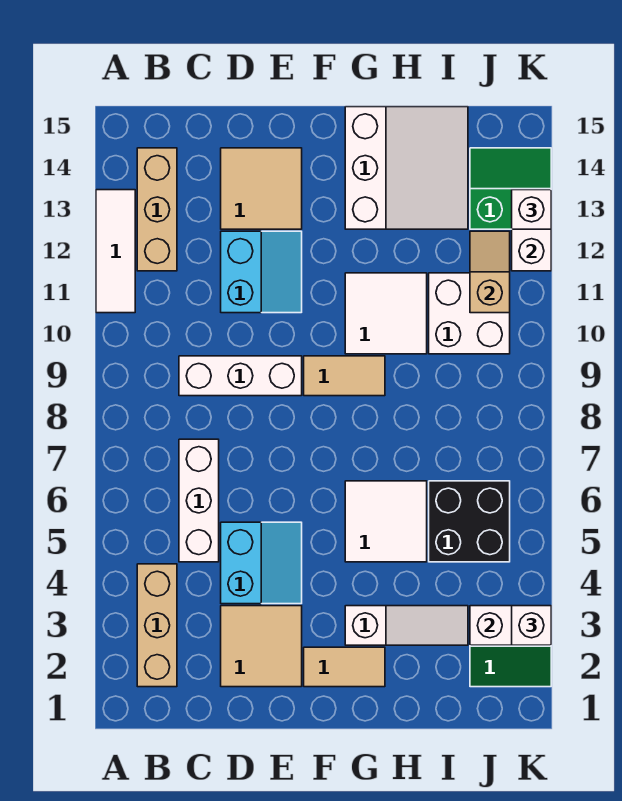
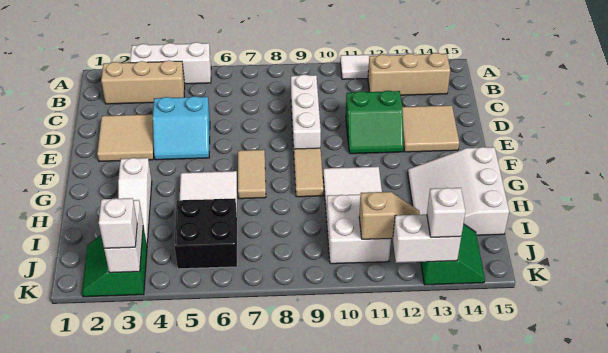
white 1x3 brick [179,439,219,562] -> white 1x3 brick moved to [130,42,211,84]
cyan 2x2 slope [221,231,302,313] -> green 2x2 slope [346,91,404,154]
tan 1x2 tile [304,647,385,687] -> tan 1x2 tile moved to [238,150,266,199]
white 3x3 slope [345,107,468,229] -> white 3x3 slope turned to [408,147,509,235]

